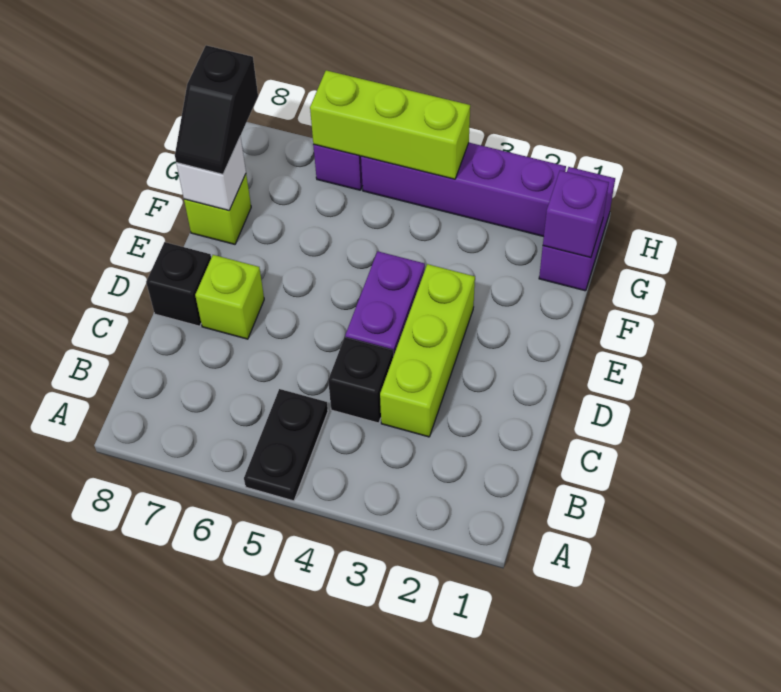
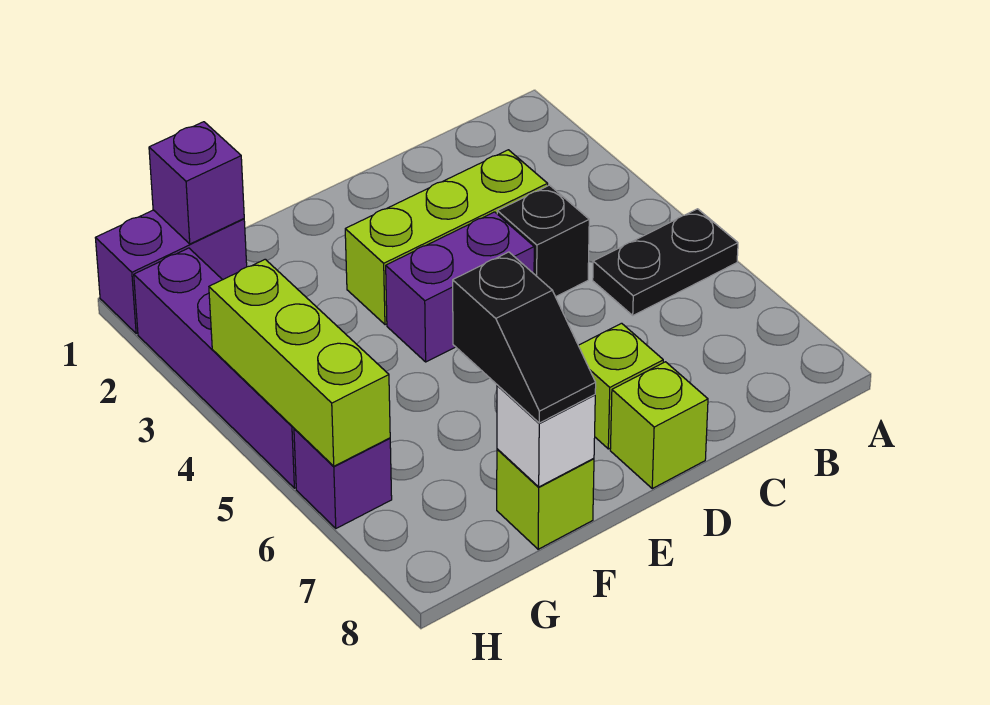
black 1x1 brick [146,242,211,326] -> lime 1x1 brick [610,362,708,489]
black 1x2 slope [175,45,258,174] -> black 1x2 slope turned to [453,252,596,423]

